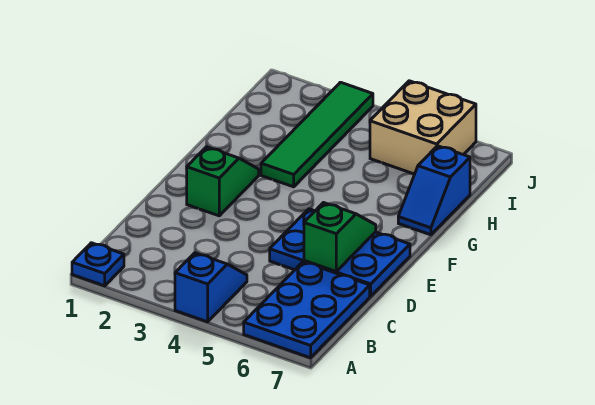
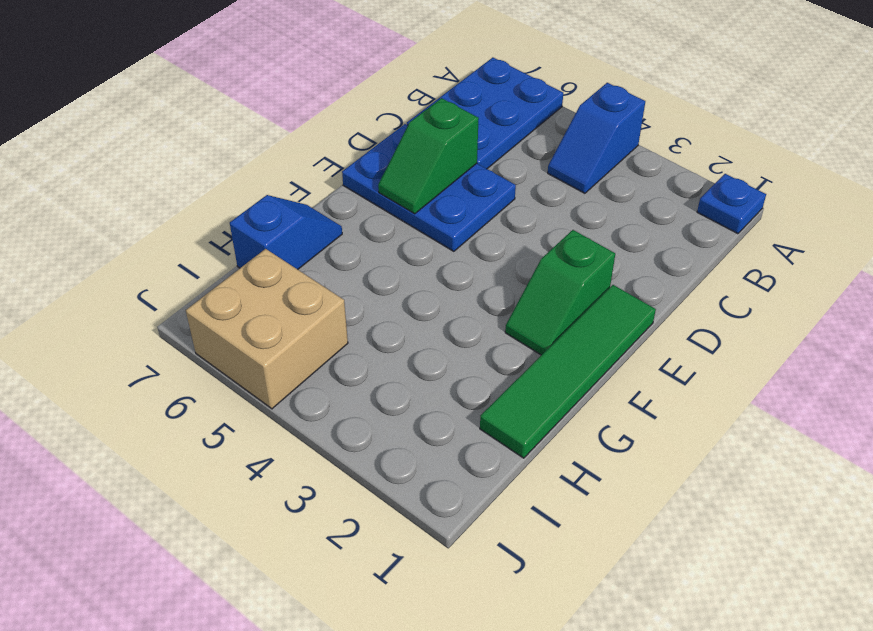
green 1x4 tile [261,82,373,187] -> green 1x4 tile moved to [480,285,656,458]

